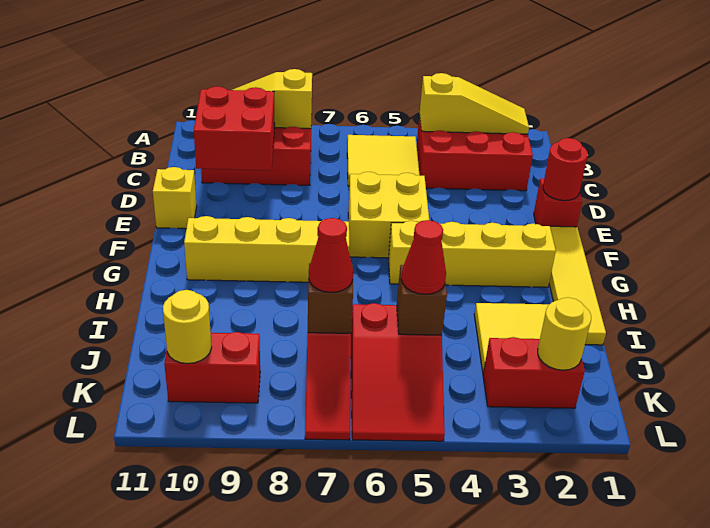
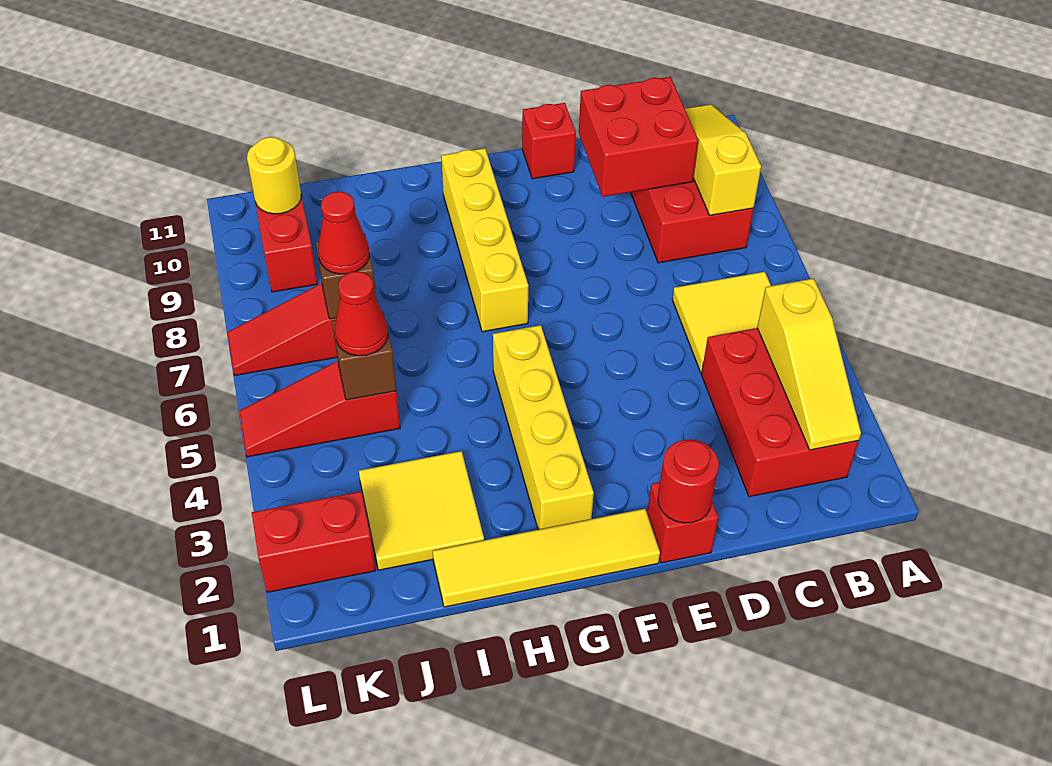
yellow 2x2 brick [348,172,429,258] -> none
yellow 1x1 brick [153,167,197,229] -> red 1x1 brick [522,103,576,179]
red 2x3 slope [351,303,445,441] -> red 1x3 slope [239,361,400,457]
red 1x2 brick [483,337,585,408] -> red 1x2 brick turned to [252,492,376,592]
yellow 1x1 round brick [538,298,591,370] -> none

